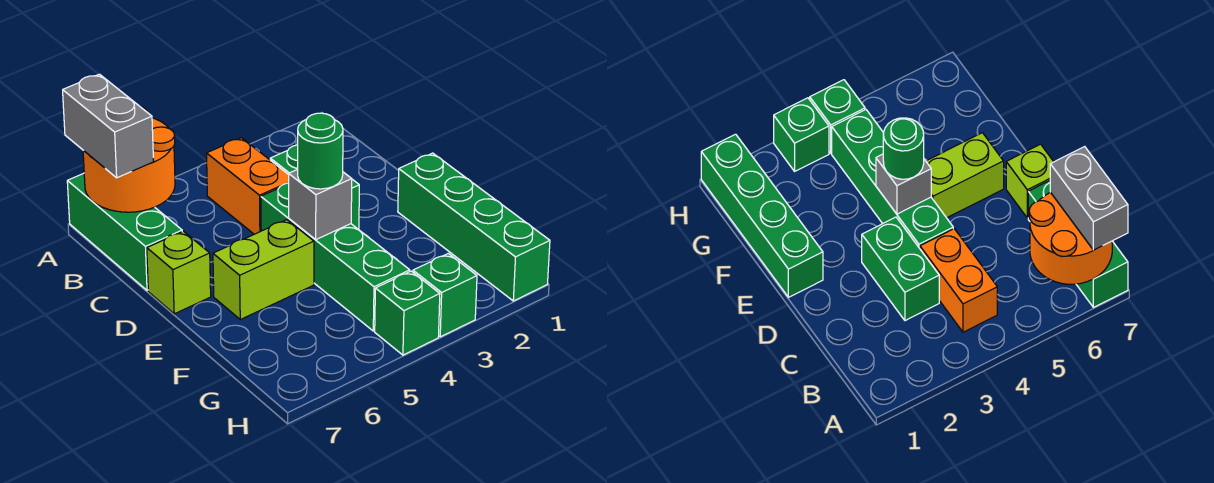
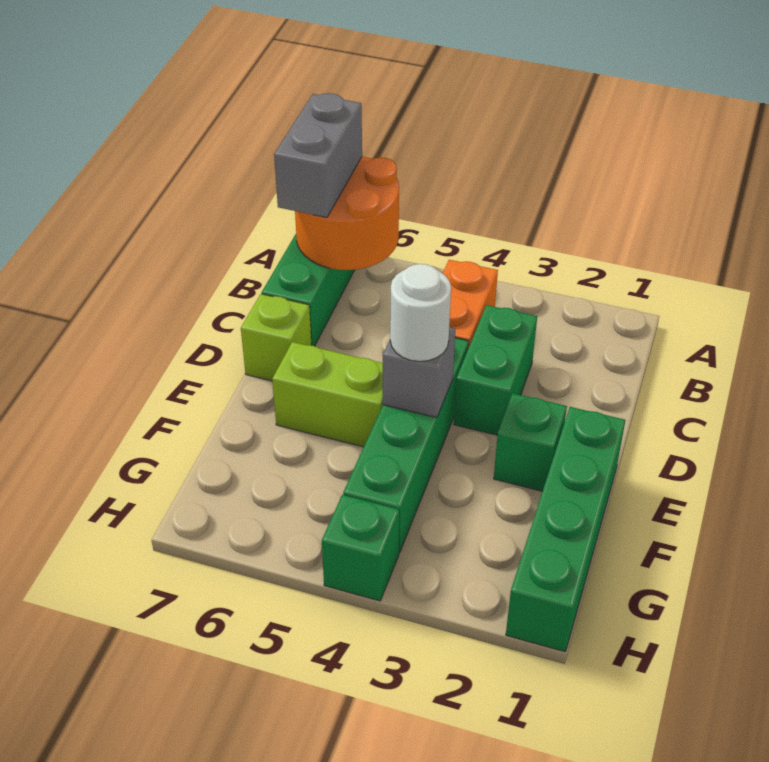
green 1x1 round brick [298,113,343,189] -> white 1x1 round brick [390,264,451,361]
green 1x1 brick [413,254,477,337] -> green 1x1 brick moved to [494,393,567,491]

